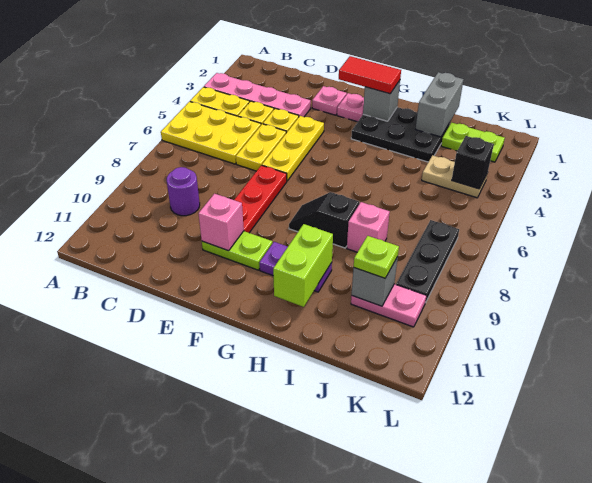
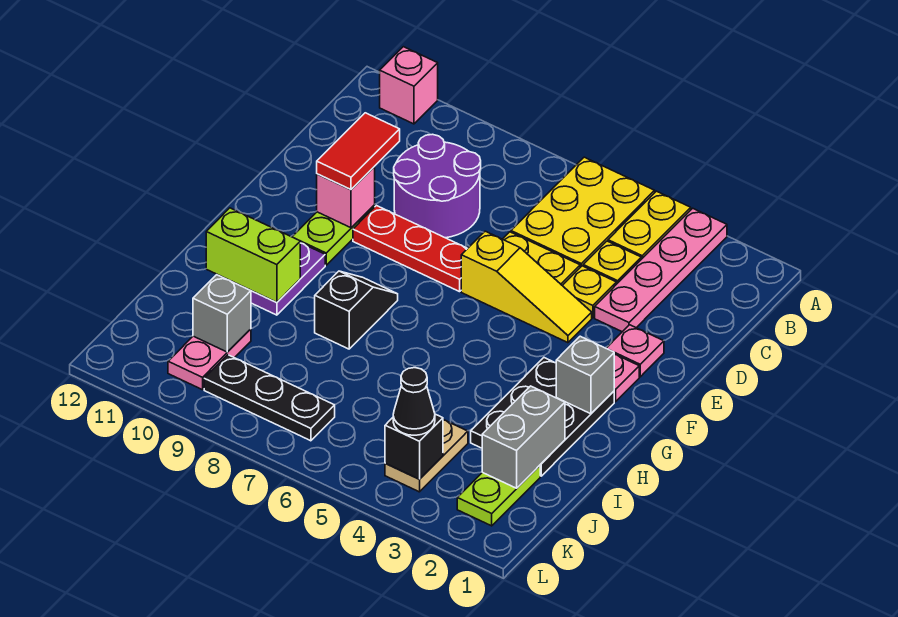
purple 1x1 round brick [167,167,200,216] -> purple 2x2 round brick [394,134,481,238]
yellow 1x3 plate [262,116,324,181] -> yellow 1x3 slope [461,231,592,343]
red 1x2 tile [339,56,401,94] -> red 1x2 tile moved to [317,113,400,190]
grey 1x2 brick [416,72,464,137] -> grey 1x2 brick turned to [482,386,565,488]
pink 1x1 brick [347,202,390,252] -> pink 1x1 brick moved to [380,47,438,124]
lime 1x1 plate [354,236,399,278] -> none
none -> black 1x1 cone [393,368,435,435]

